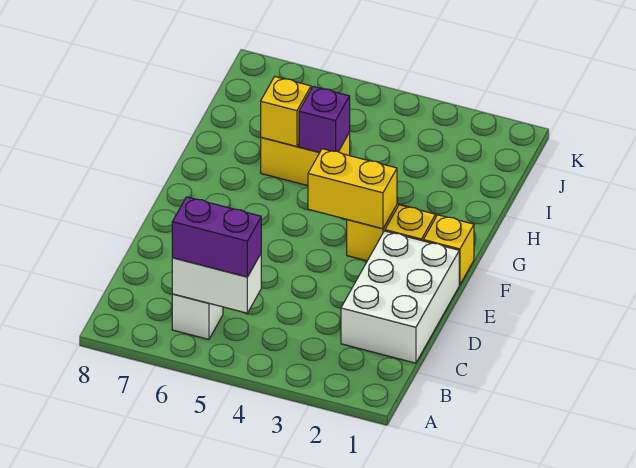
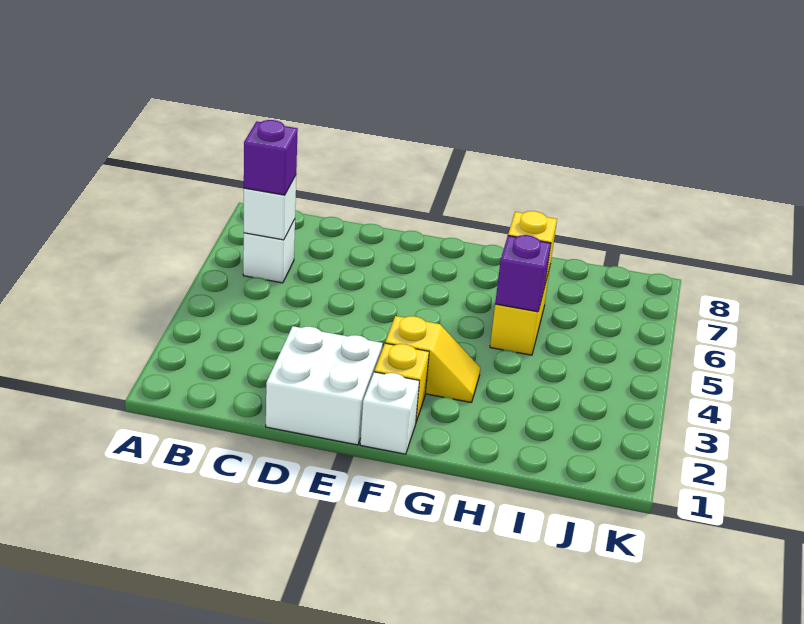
white 1x2 brick [172,254,261,313] -> white 1x1 brick [244,175,296,240]
purple 1x2 brick [172,197,261,277] -> purple 1x1 brick [244,120,298,195]
white 2x3 brick [341,231,459,363] -> white 2x2 brick [266,326,383,445]
yellow 1x1 brick [423,215,474,285] -> white 1x1 brick [360,372,419,454]
yellow 1x2 brick [308,149,397,229] -> none

